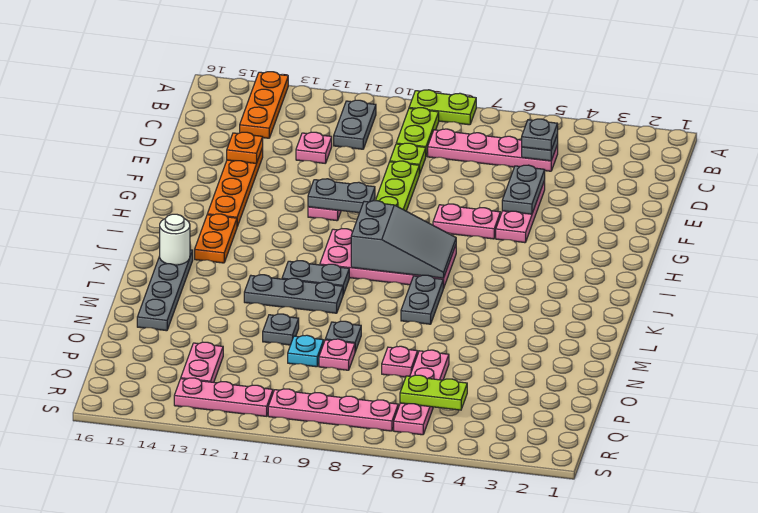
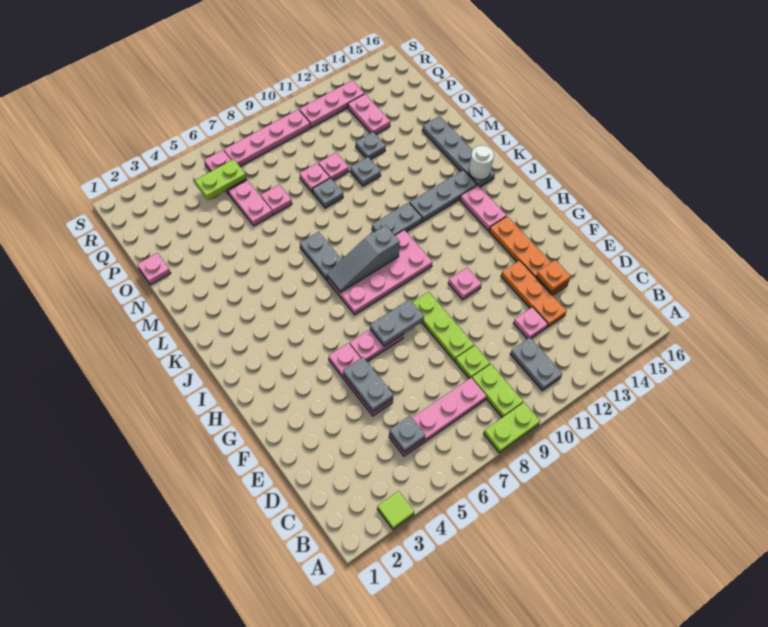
none -> lime 1x1 tile [377,491,414,529]
orange 1x3 plate [240,72,288,138] -> orange 1x3 plate moved to [501,260,567,327]
grey 1x1 plate [522,119,558,150] -> grey 1x1 plate moved to [356,132,386,159]
grey 1x2 plate [308,179,375,213] -> grey 1x2 plate moved to [370,299,424,346]
grey 2x3 slope [351,201,456,278] -> grey 1x3 slope [327,225,400,292]
orange 1x2 plate [195,214,237,263] -> pink 1x2 plate [460,185,507,231]
grey 1x3 plate [244,275,343,313] -> grey 1x3 plate moved to [410,170,477,222]
none -> pink 1x1 plate [137,253,171,285]
cyan 1x1 plate [288,335,324,367] -> pink 1x1 plate [319,153,349,181]

